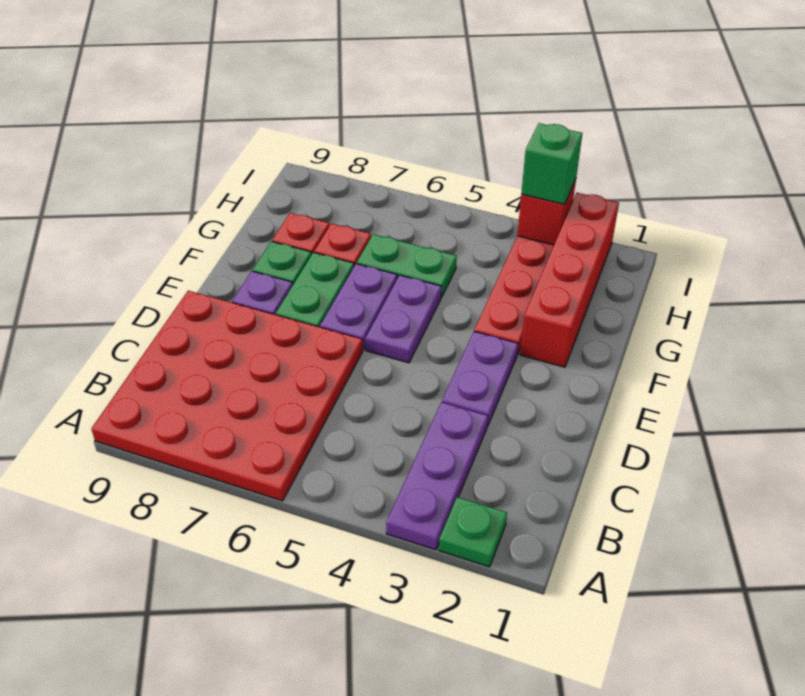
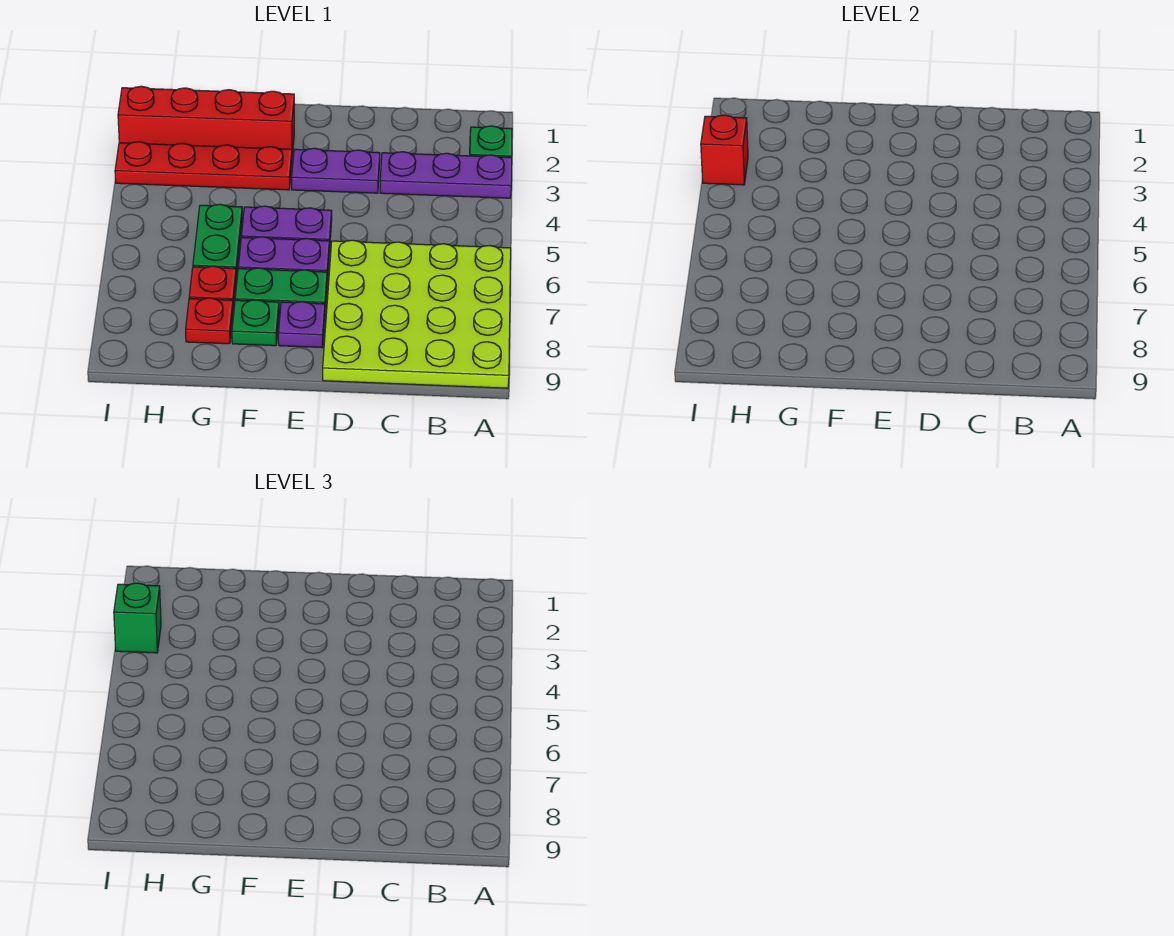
red 4x4 plate [91,291,363,501] -> lime 4x4 plate [323,240,511,388]

